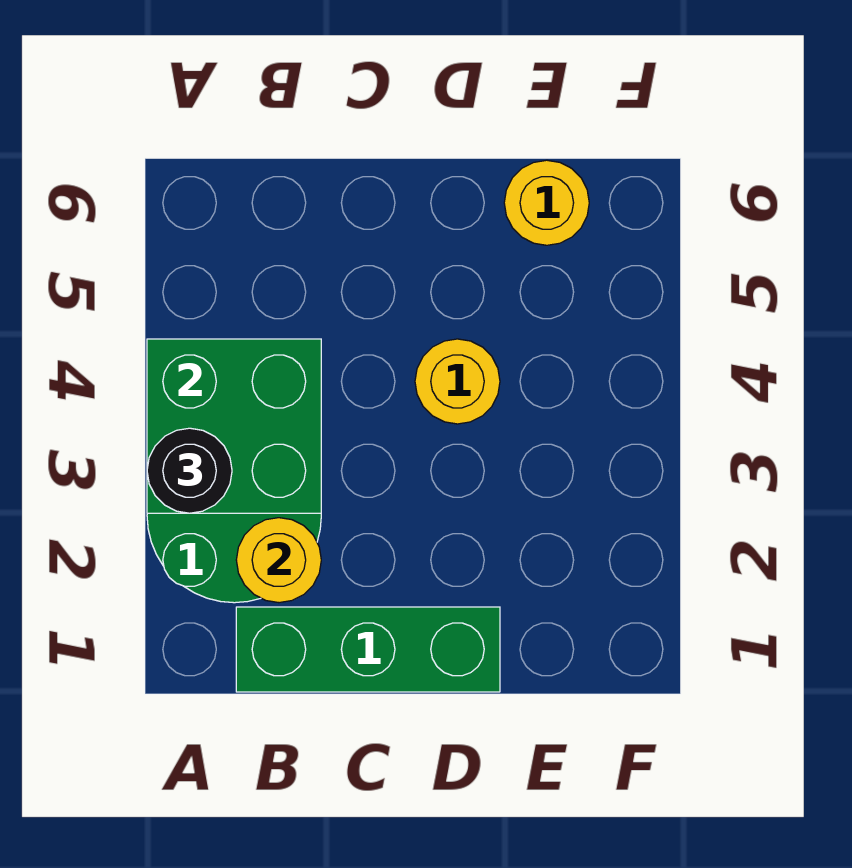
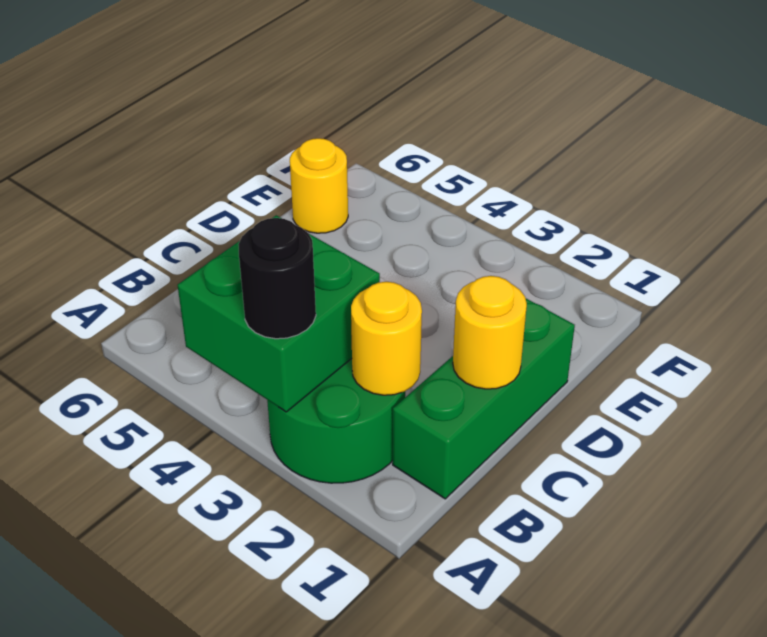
yellow 1x1 round brick [415,339,500,424] -> yellow 1x1 round brick moved to [453,276,527,389]

